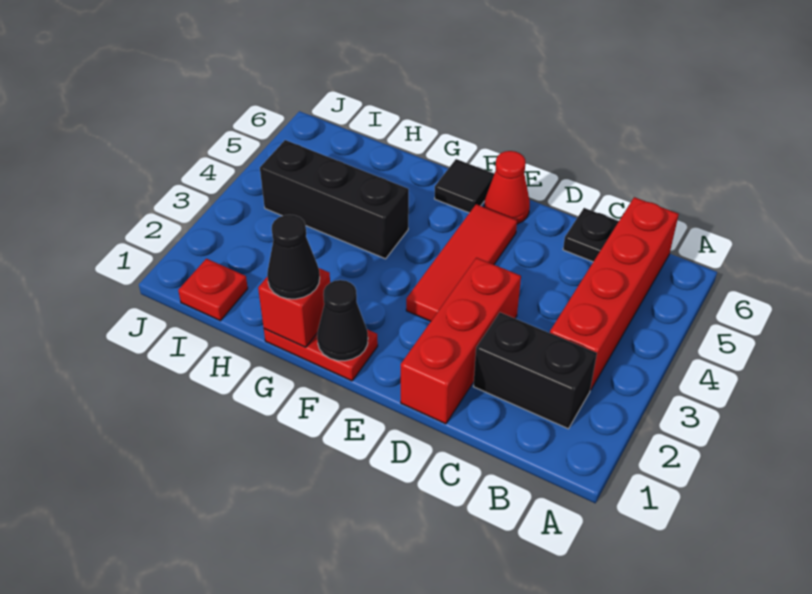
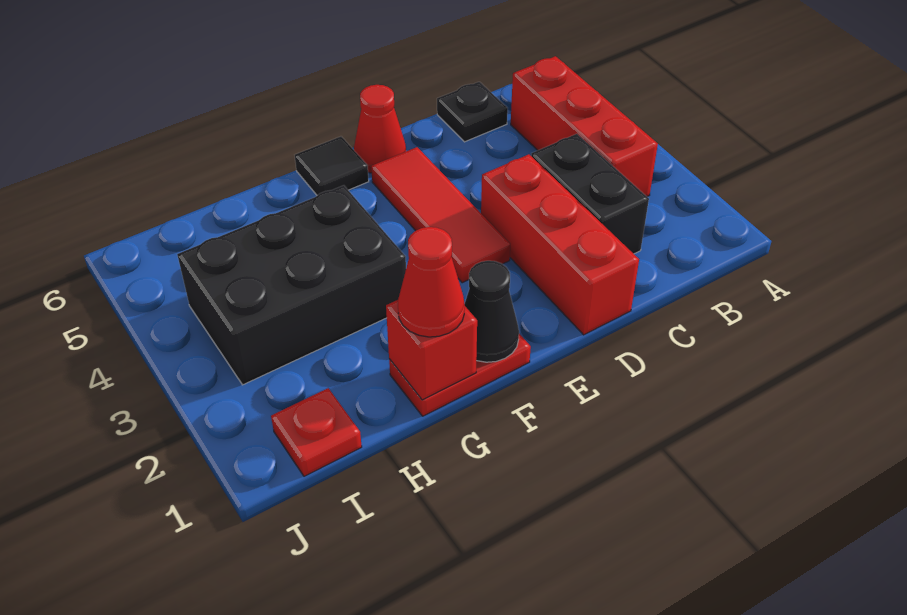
black 1x2 brick [473,312,597,429] -> black 1x2 brick turned to [531,134,649,254]
red 1x4 brick [550,197,679,390] -> red 1x3 brick [511,56,658,197]
black 1x1 cone [267,215,320,299] -> red 1x1 cone [398,227,465,337]
black 1x3 brick [260,140,409,259] -> black 2x3 brick [177,185,406,385]

